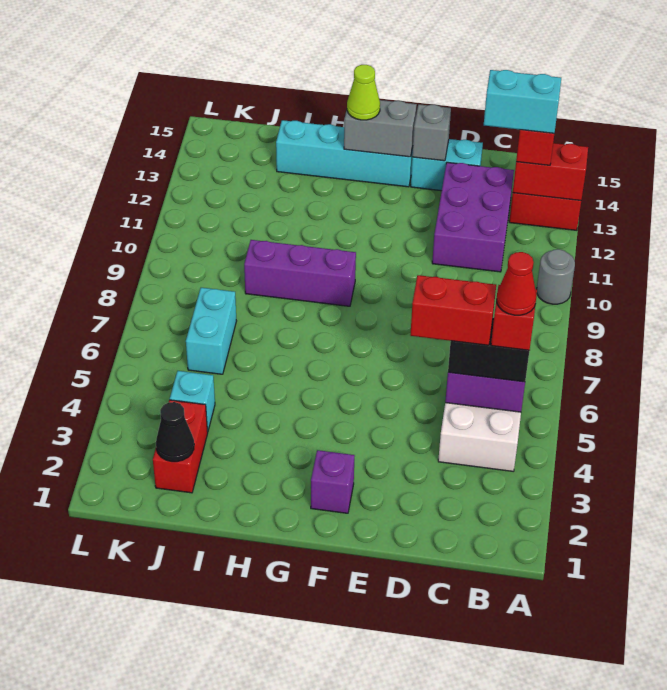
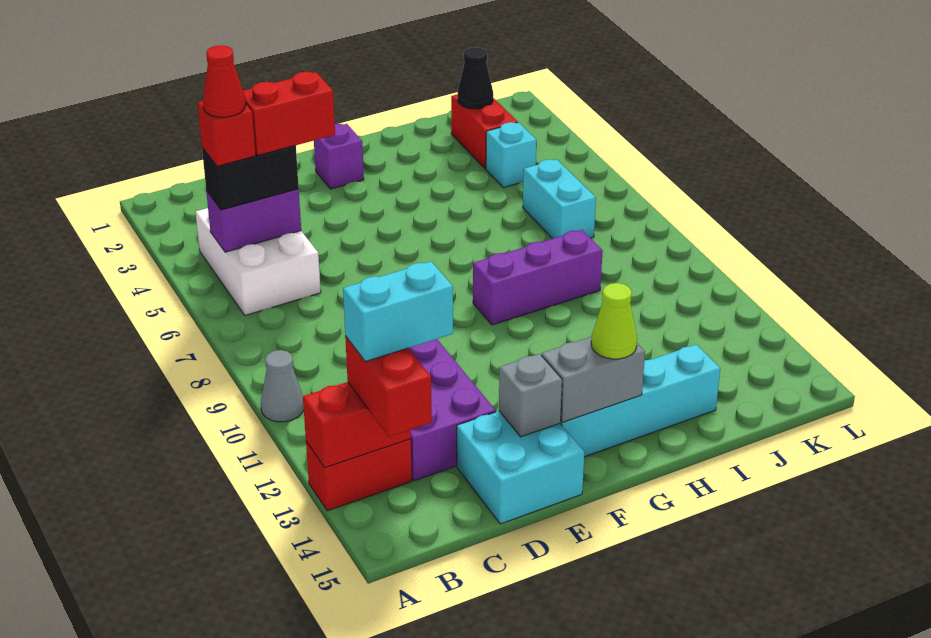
grey 1x1 round brick [537,249,575,304] -> grey 1x1 cone [261,350,304,422]
cyan 1x2 brick [411,139,483,191] -> cyan 2x2 brick [457,411,584,524]

